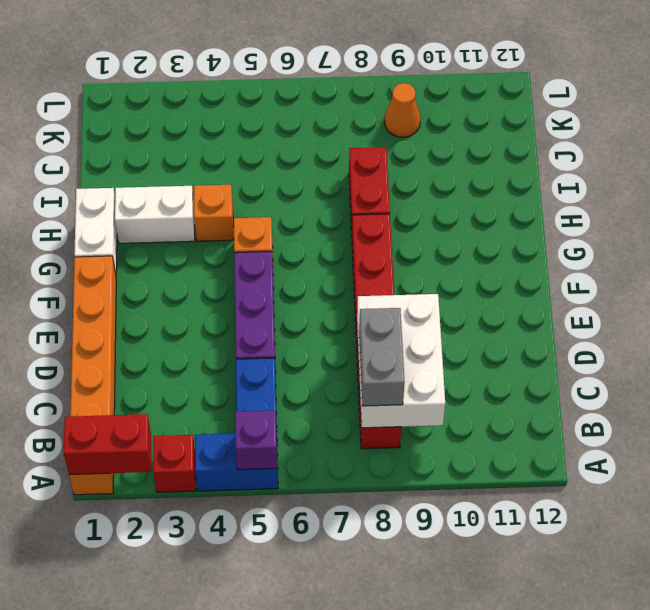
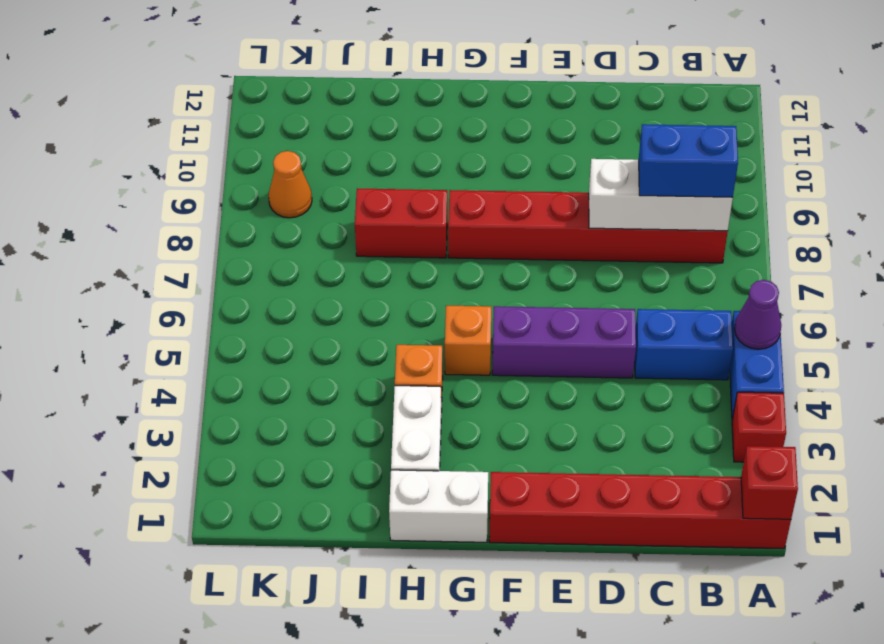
orange 1x6 brick [69,256,116,495] -> red 1x6 brick [489,472,791,549]
red 1x2 brick [64,414,151,474] -> red 1x1 brick [741,446,798,519]
purple 1x1 brick [235,411,277,470] -> purple 1x1 cone [735,280,781,349]
white 2x3 brick [357,294,445,428] -> white 1x3 brick [589,159,733,231]
grey 1x2 brick [359,308,405,406] -> blue 1x2 brick [639,124,738,198]

